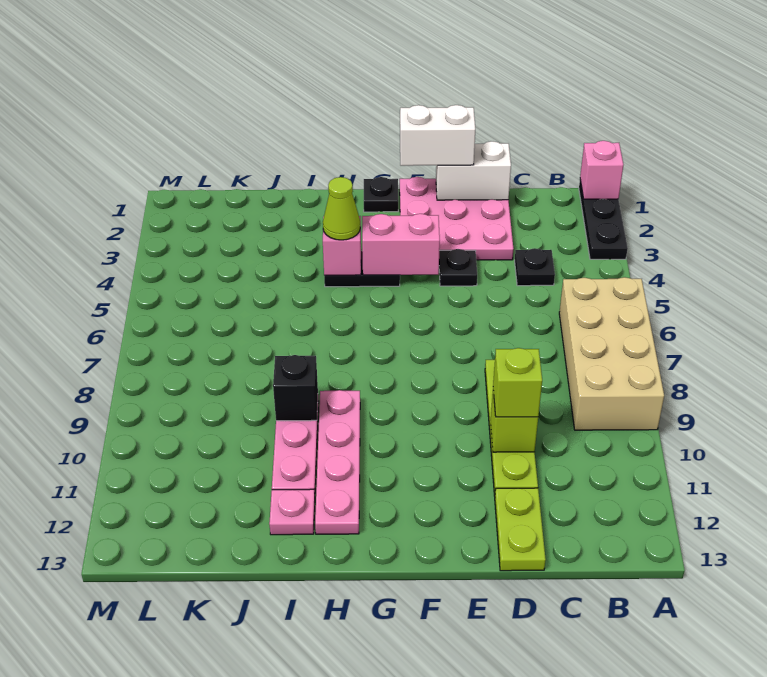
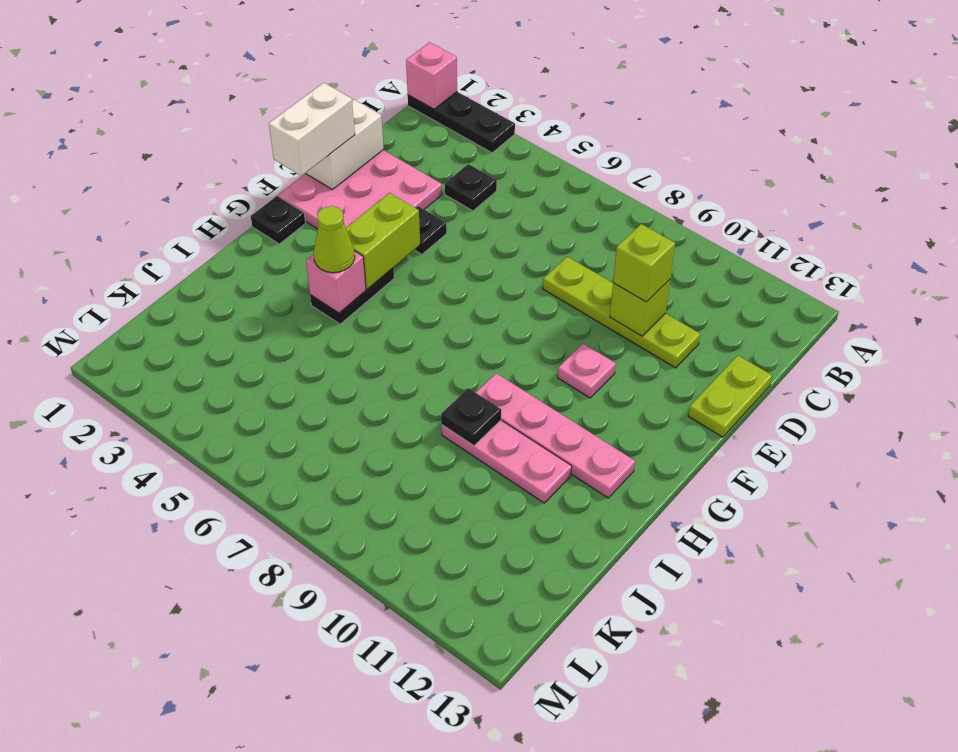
tan 2x4 brick [559,277,664,430] -> none
lime 1x2 plate [495,488,546,571] -> lime 1x2 plate turned to [688,355,772,437]
pink 1x2 brick [362,214,440,275] -> lime 1x2 brick [346,193,420,289]
black 1x1 brick [273,355,318,421] -> black 1x1 plate [441,388,501,446]
pink 1x1 plate [269,489,315,535] -> pink 1x1 plate moved to [558,343,616,398]

